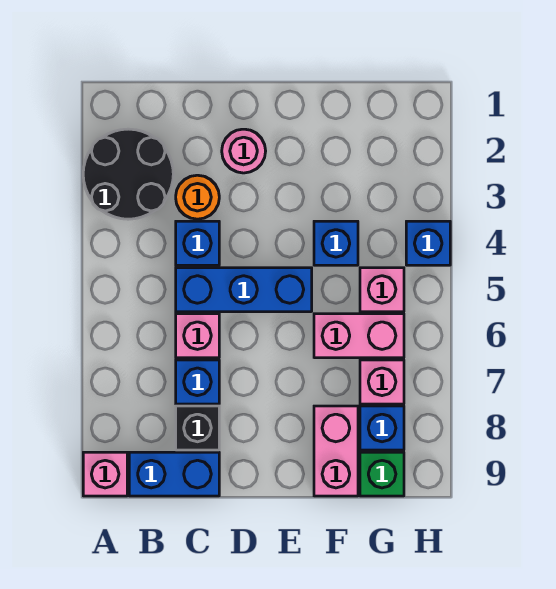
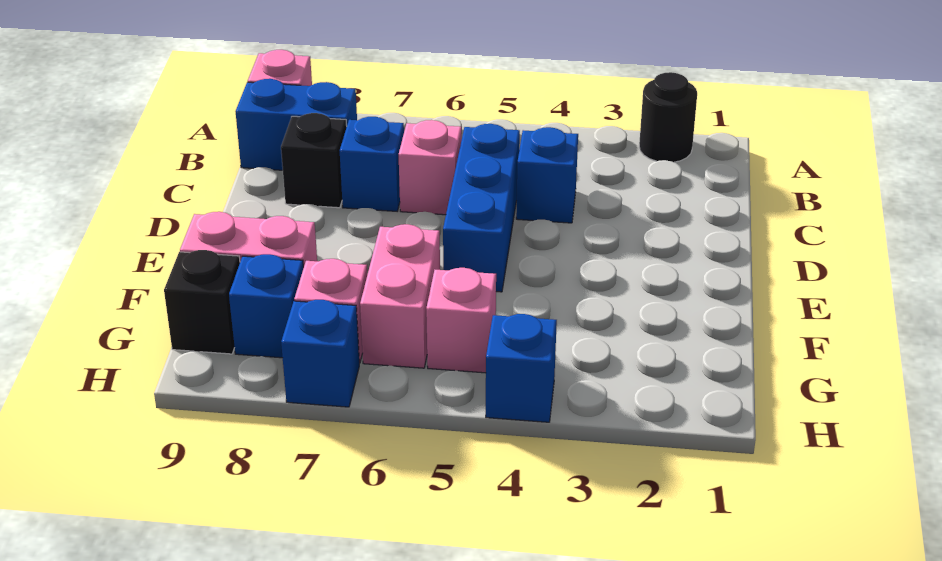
black 2x2 round brick [83,129,173,219] -> black 1x1 round brick [639,72,697,162]
blue 1x2 brick [129,452,219,496] -> blue 1x2 brick turned to [235,79,357,170]
orange 1x1 round brick [176,175,219,219] -> none
pink 1x1 round brick [222,129,266,173] -> none
blue 1x1 brick [314,221,358,265] -> blue 1x1 brick moved to [281,300,359,407]
green 1x1 brick [360,452,404,496] -> black 1x1 brick [164,250,240,354]

